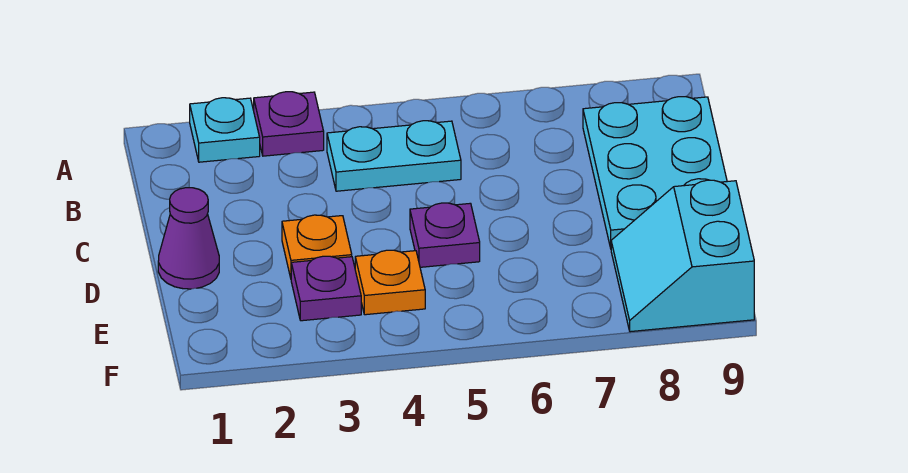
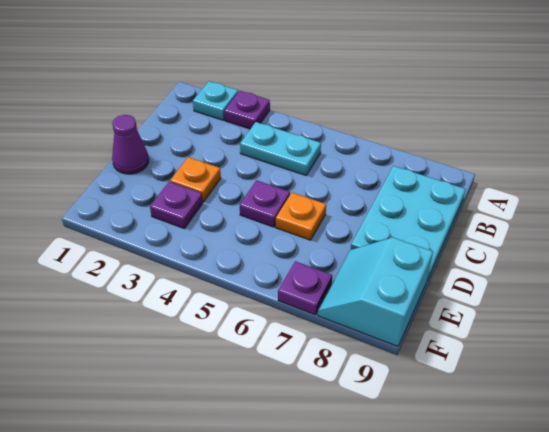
orange 1x1 plate [355,250,425,315] -> orange 1x1 plate moved to [276,192,326,240]
none -> purple 1x1 plate [278,261,332,315]

